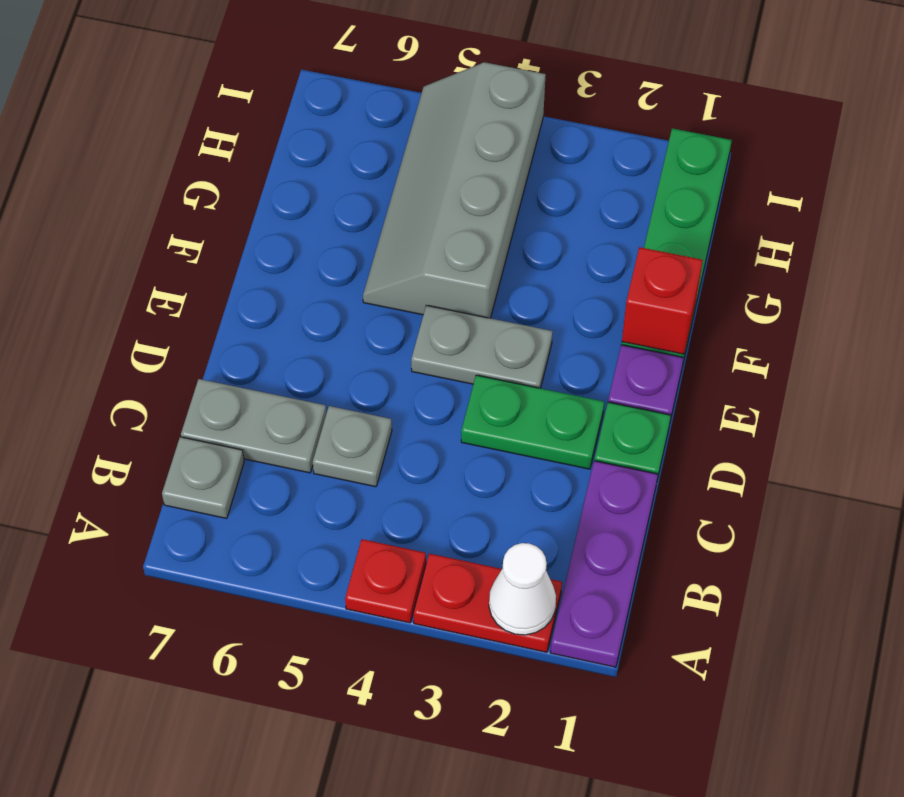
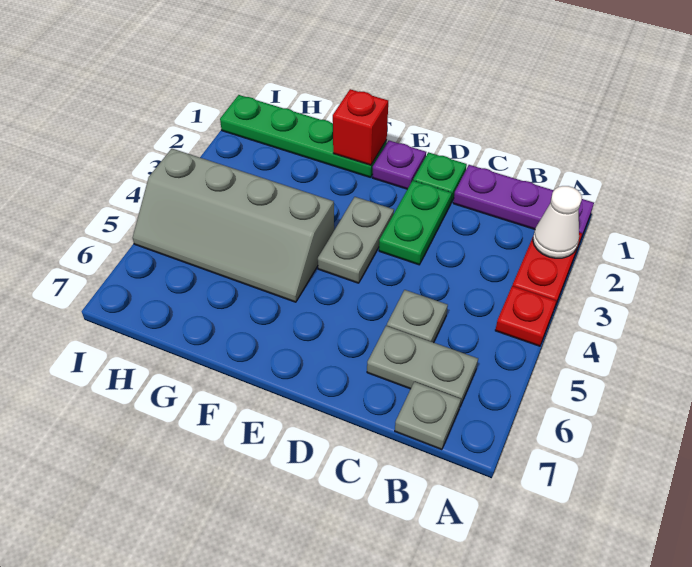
grey 1x2 plate [181,379,326,473] -> grey 1x2 plate turned to [367,326,478,406]

